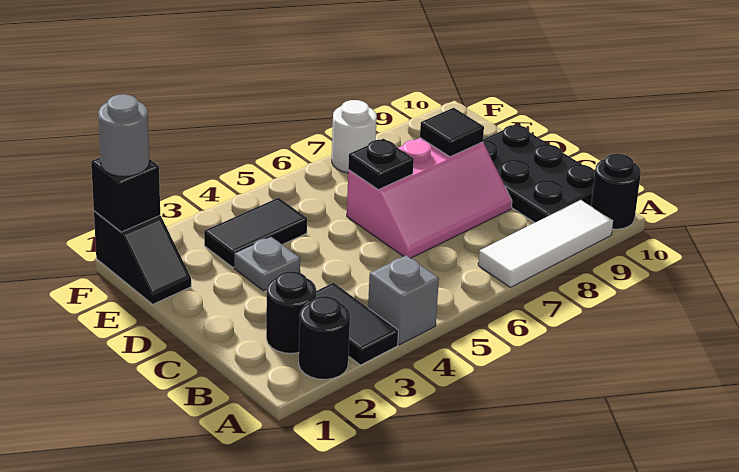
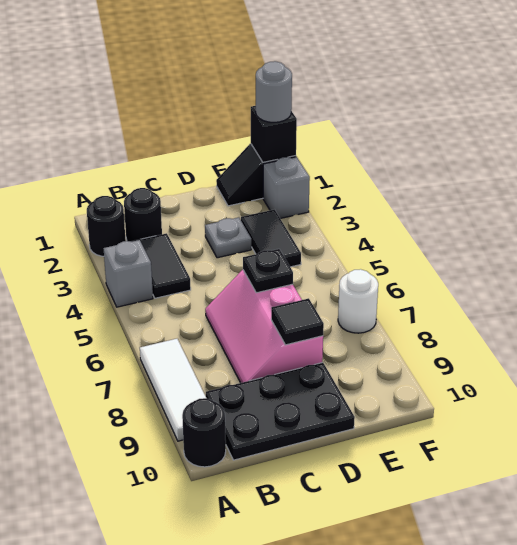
black 1x2 tile [316,283,398,365] -> black 1x2 tile turned to [132,233,191,298]
none -> grey 1x1 brick [263,157,310,218]

